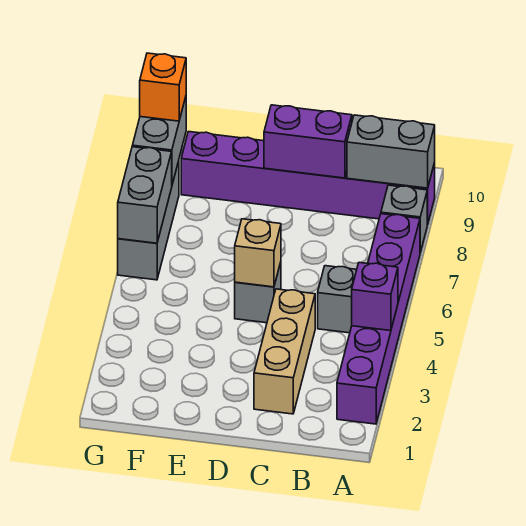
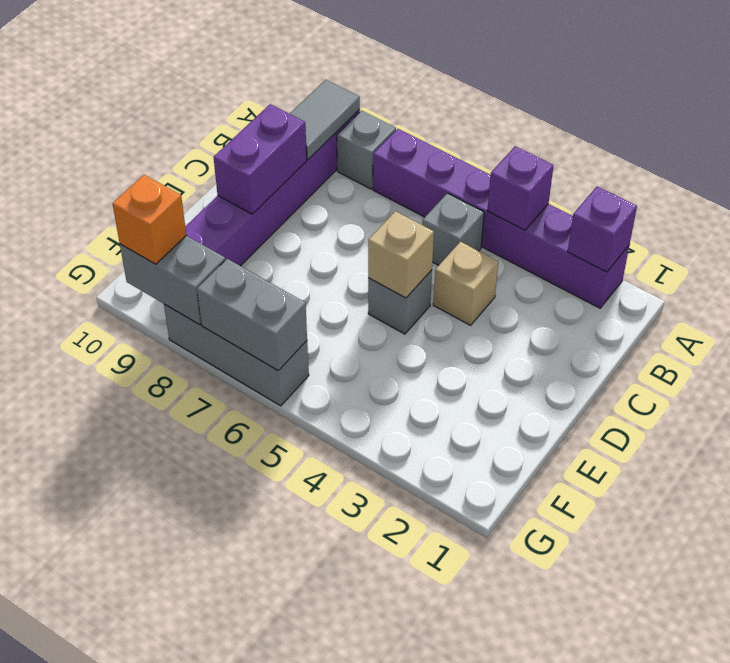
none -> purple 1x1 brick [568,186,637,272]
grey 1x2 brick [347,115,435,188] -> grey 1x2 tile [290,80,360,159]
tan 1x3 brick [254,289,315,414] -> tan 1x1 brick [433,242,498,325]

